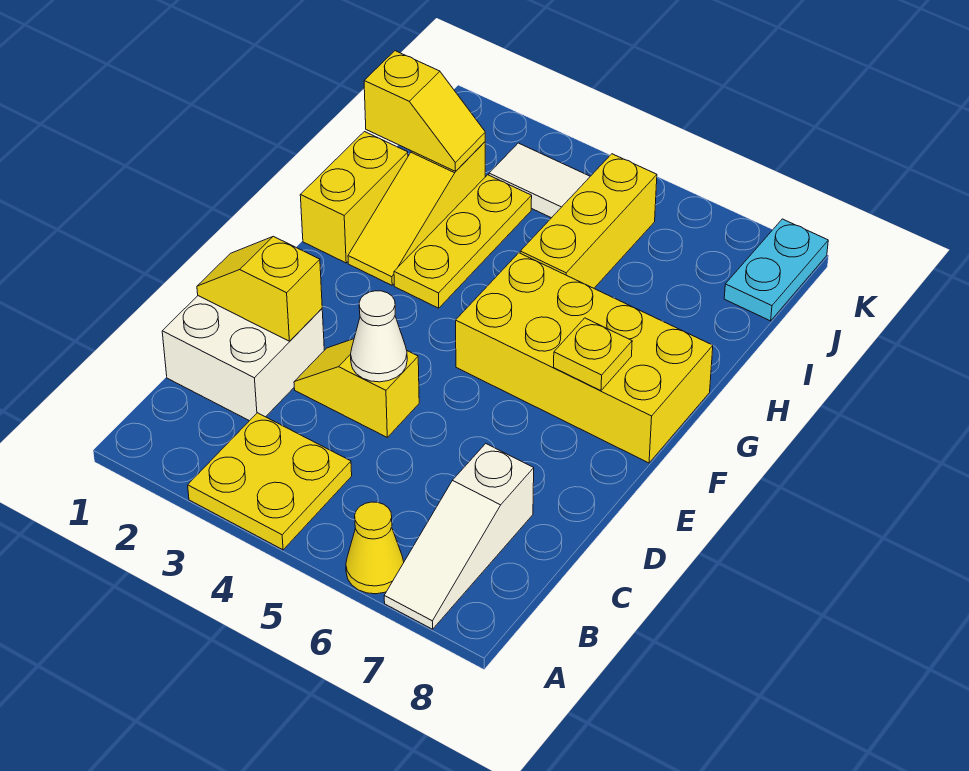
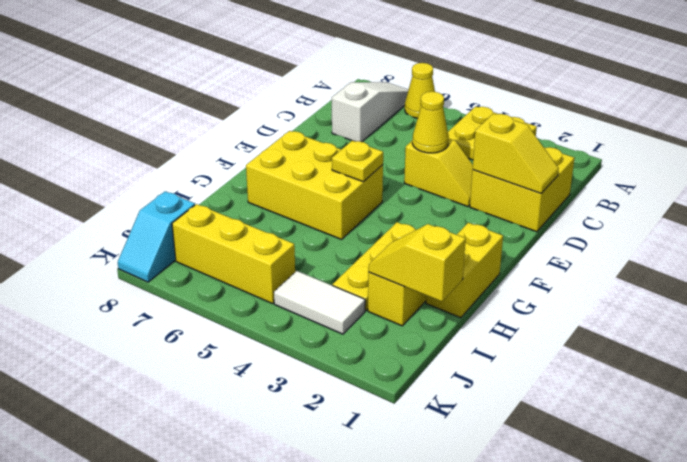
white 2x2 brick [162,296,324,421] -> yellow 2x2 brick [470,147,574,232]
white 1x1 cone [351,291,407,382] -> yellow 1x1 cone [412,92,449,153]
yellow 2x4 brick [456,253,713,463] -> yellow 2x3 brick [246,131,383,239]
yellow 1x1 plate [554,318,632,391] -> yellow 1x1 plate moved to [332,141,383,182]
yellow 1x3 brick [520,154,657,288] -> yellow 1x3 brick turned to [172,204,295,304]
cyan 1x2 plate [724,219,828,321] -> cyan 1x2 slope [118,191,195,282]

